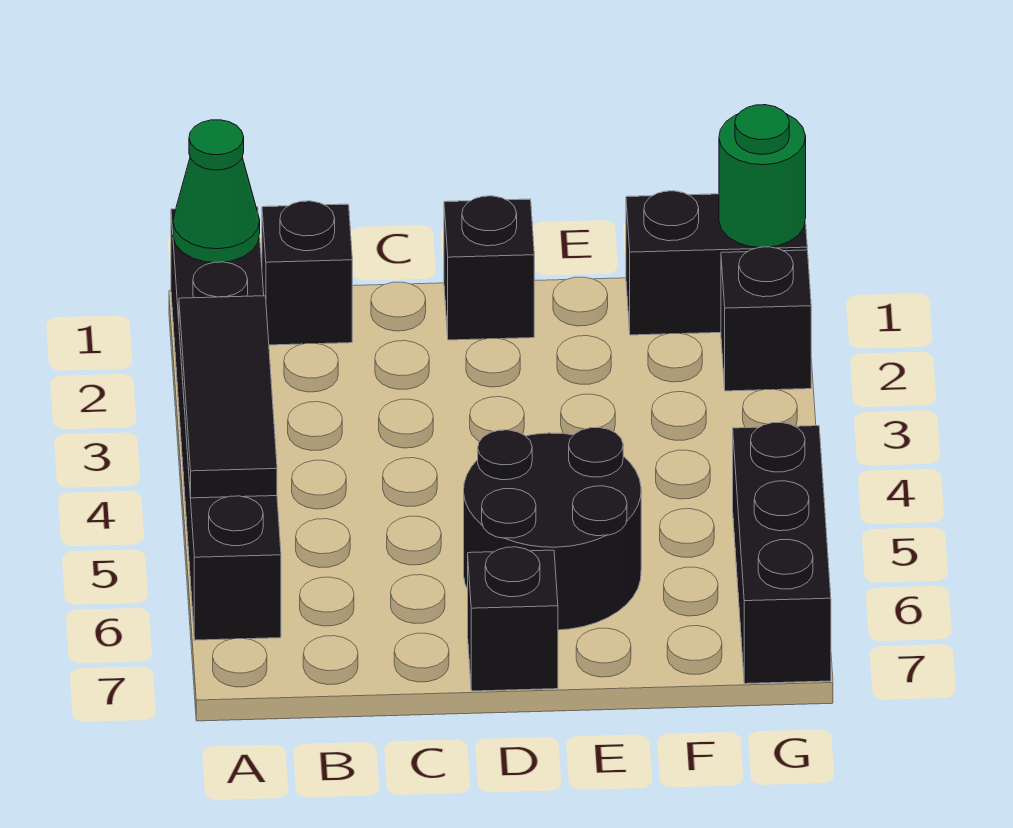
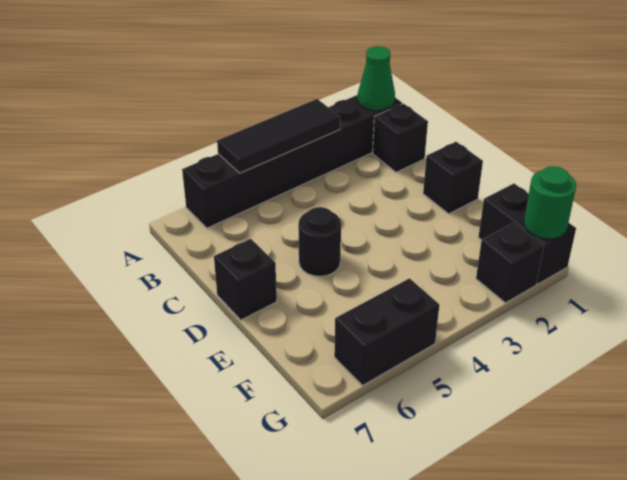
black 2x2 round brick [464,428,641,630] -> black 1x1 round brick [298,207,341,276]
black 1x3 brick [733,422,831,684] -> black 1x2 brick [334,278,439,385]

